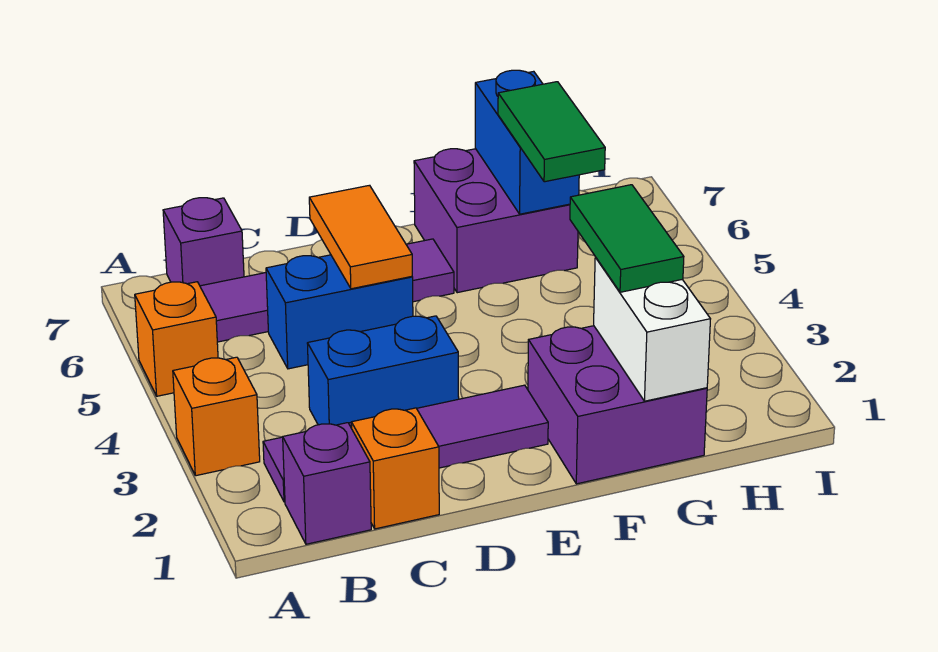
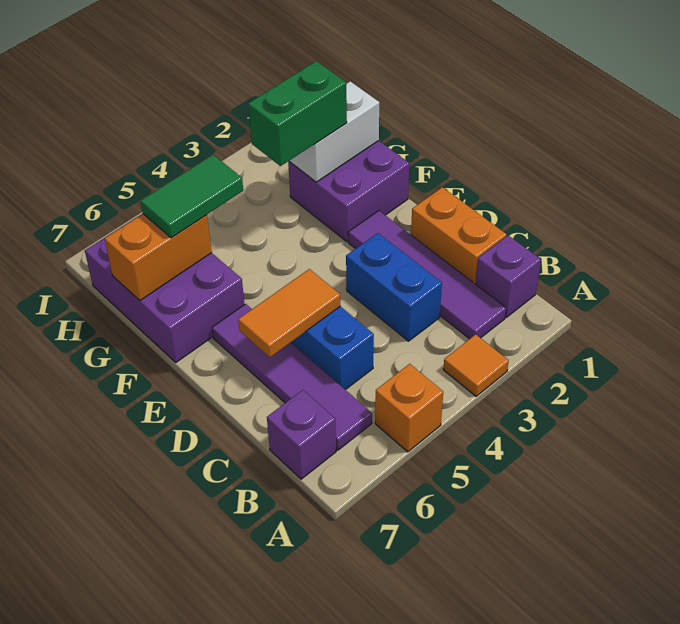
orange 1x1 brick [173,357,260,476] -> orange 1x1 tile [443,334,509,396]
orange 1x1 brick [351,408,439,529] -> orange 1x2 brick [411,187,507,284]
purple 2x2 brick [414,149,578,293] -> purple 2x3 brick [85,215,245,362]
green 1x2 tile [570,185,684,292] -> green 1x2 brick [248,61,347,166]
blue 1x2 brick [475,70,579,214] -> orange 1x2 brick [105,214,212,300]

